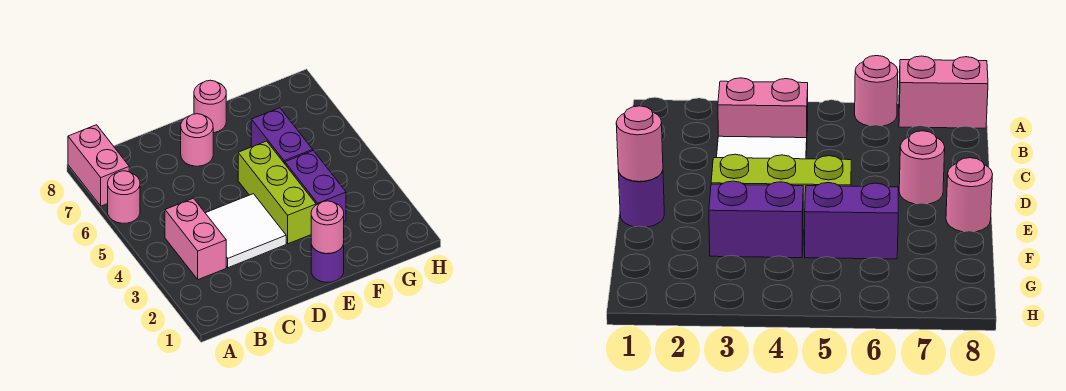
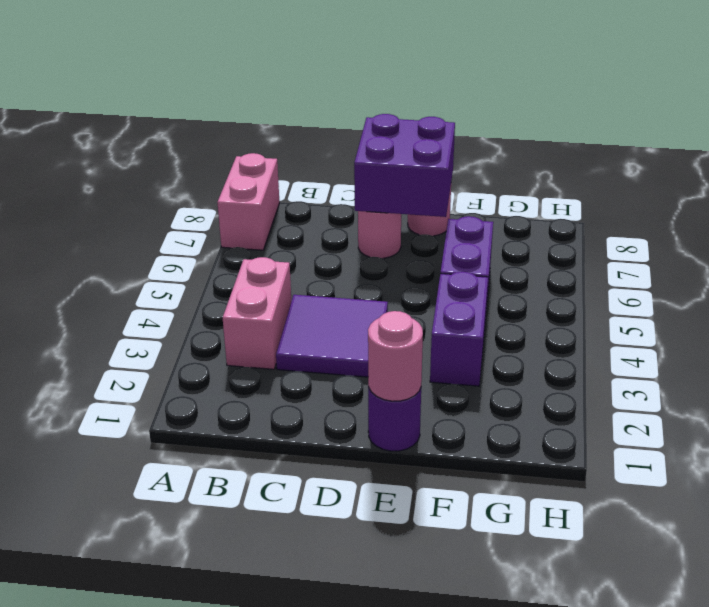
pink 1x1 round brick [108,171,140,223] -> none
white 2x2 tile [206,194,286,268] -> purple 2x2 tile [276,295,388,377]
none -> purple 2x2 brick [354,114,455,217]
lime 1x3 brick [238,141,316,244] -> none

